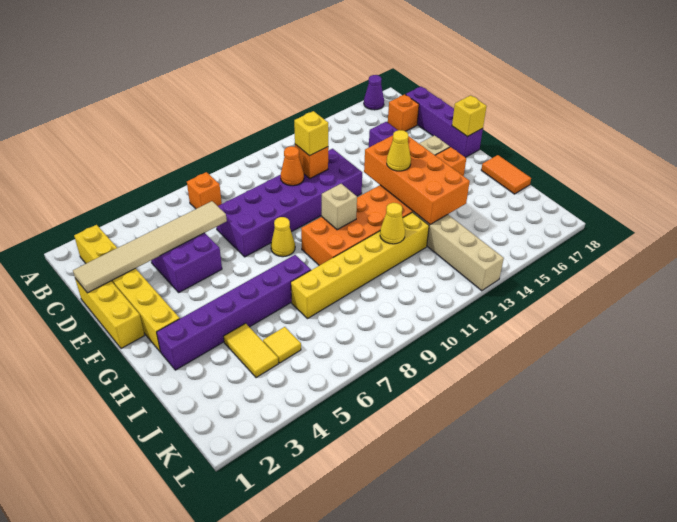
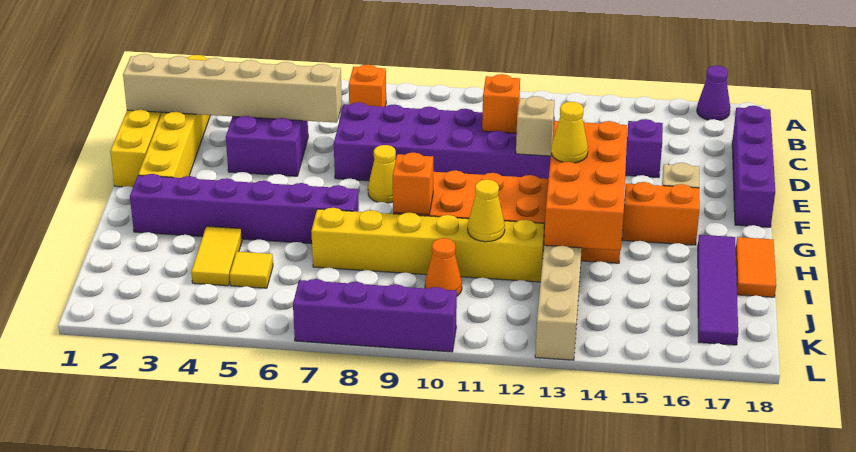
orange 1x1 brick [388,94,419,131] -> orange 1x1 brick moved to [393,153,433,215]
tan 1x6 tile [73,201,227,293] -> tan 1x6 brick [123,54,342,123]
orange 1x1 cone [281,146,304,186] -> orange 1x1 cone moved to [425,238,462,296]
yellow 1x1 brick [294,111,328,156] -> none
yellow 1x1 brick [452,95,487,137] -> none
tan 1x1 brick [322,184,357,230] -> tan 1x1 brick moved to [516,96,554,156]
none -> purple 1x4 tile [698,235,738,345]
none -> purple 1x4 brick [293,279,457,352]

